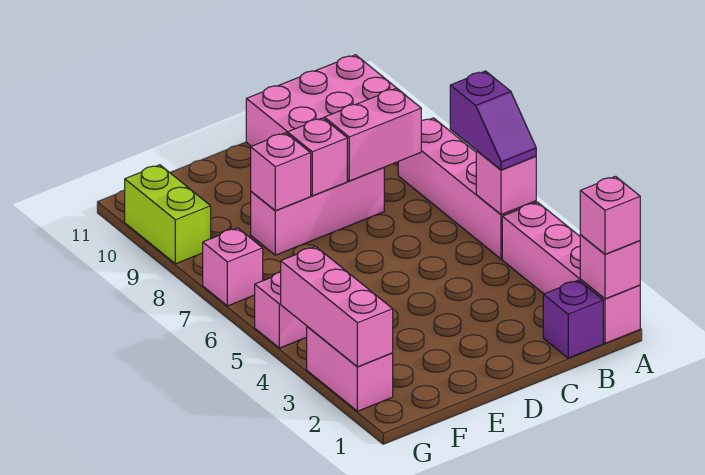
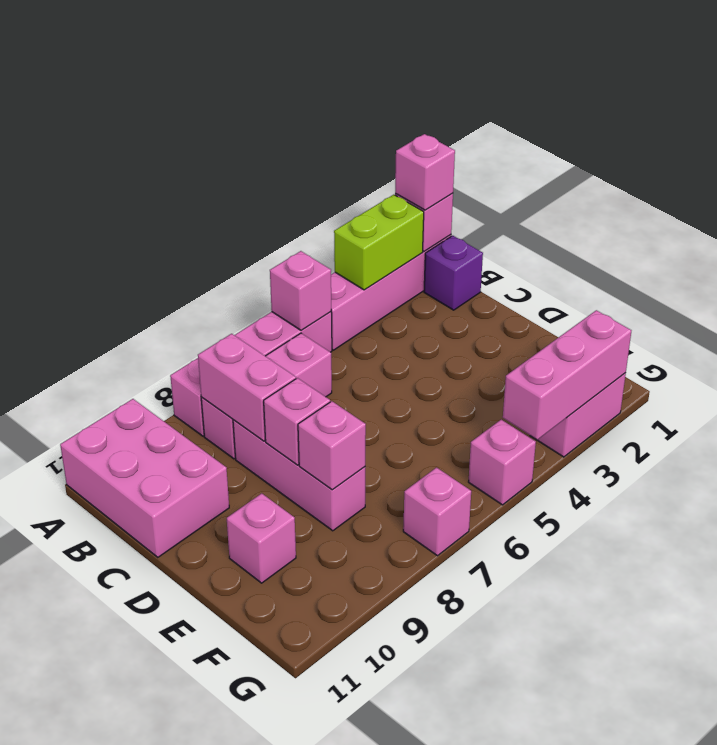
purple 1x2 slope [450,71,536,170] -> none
none -> pink 1x3 brick [201,333,332,459]
none -> pink 1x1 brick [227,493,296,583]
lime 1x2 brick [125,165,211,264] -> lime 1x2 brick moved to [334,195,424,290]

